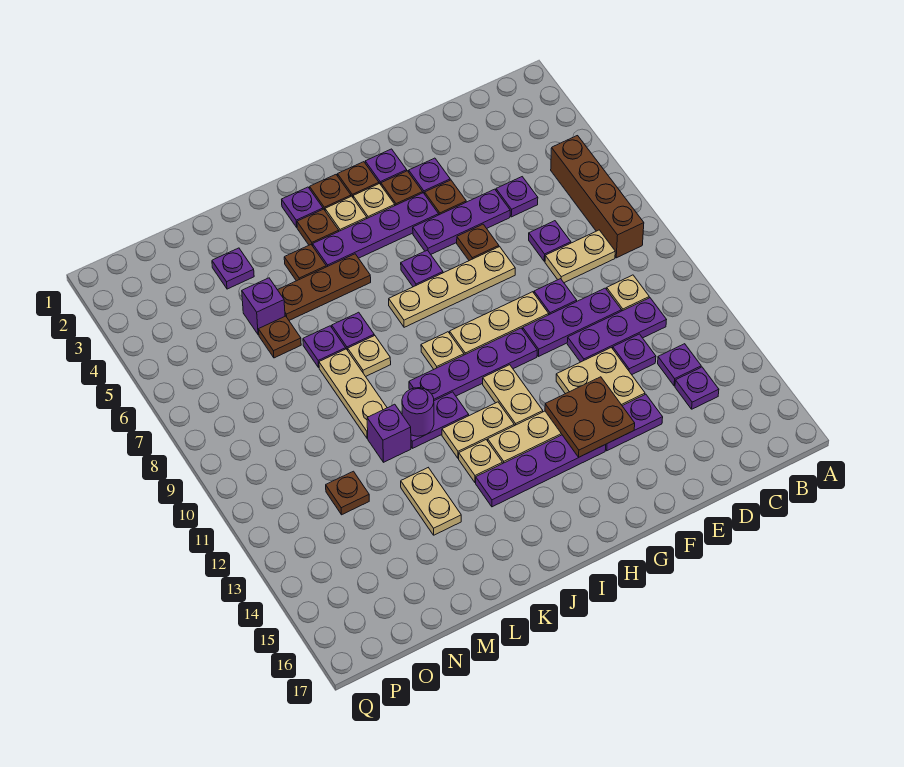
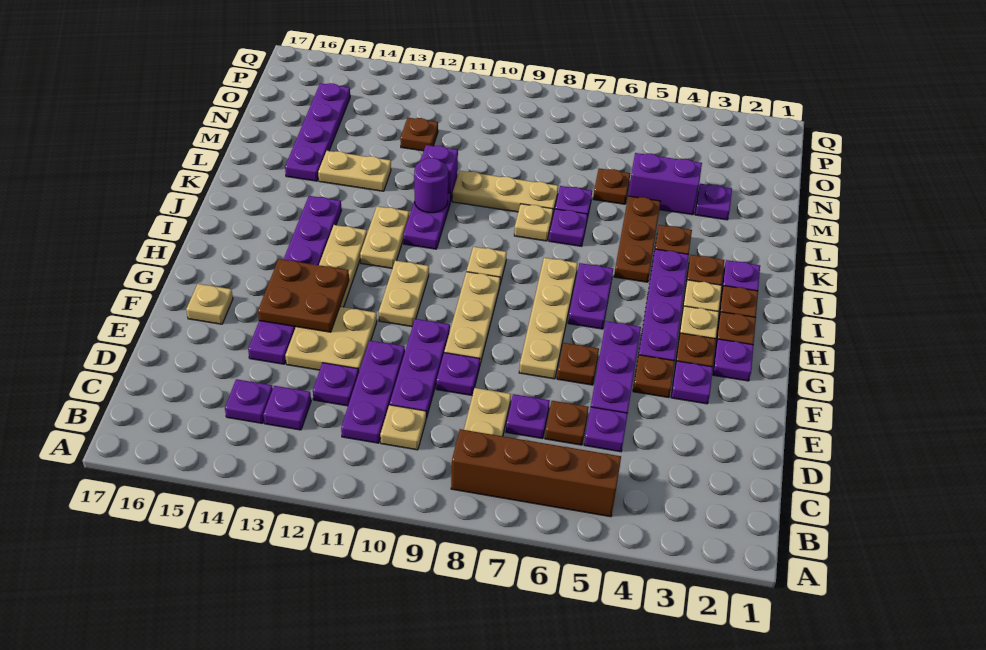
none -> brown 1x1 plate [545,401,588,445]
purple 1x4 plate [409,328,537,401] -> purple 1x4 plate moved to [285,83,350,181]
purple 1x1 plate [401,250,443,287] -> purple 1x2 plate [568,263,613,329]
tan 1x2 plate [483,365,543,426] -> tan 1x2 plate turned to [379,261,429,327]
tan 1x1 plate [459,440,502,482] -> tan 1x1 plate moved to [186,284,233,324]
purple 1x1 brick [242,278,285,335] -> purple 1x2 brick [628,153,702,215]

